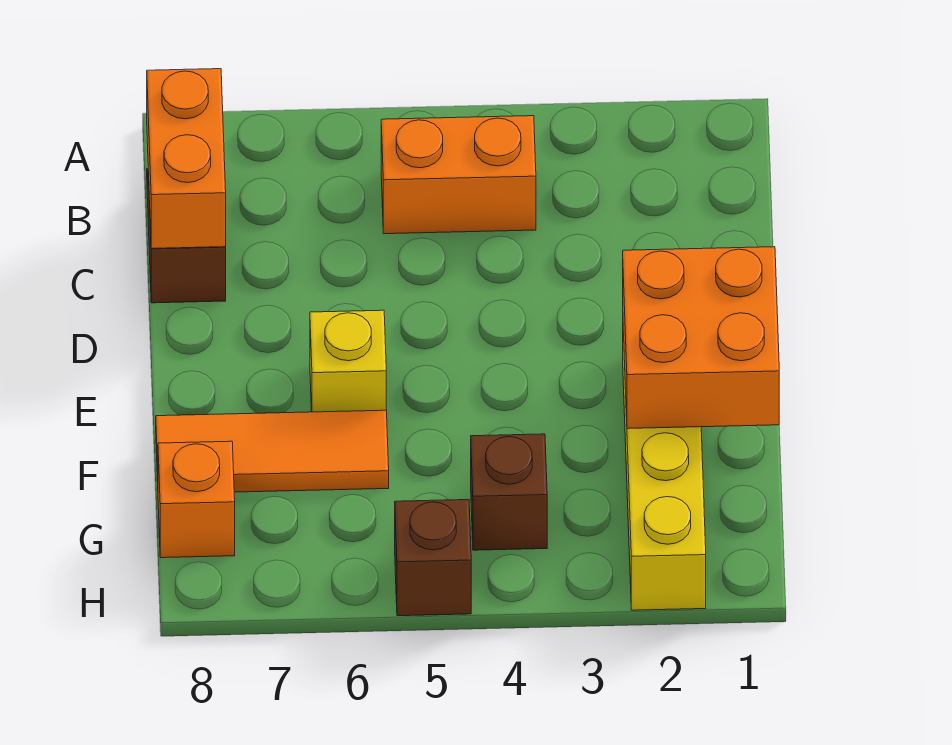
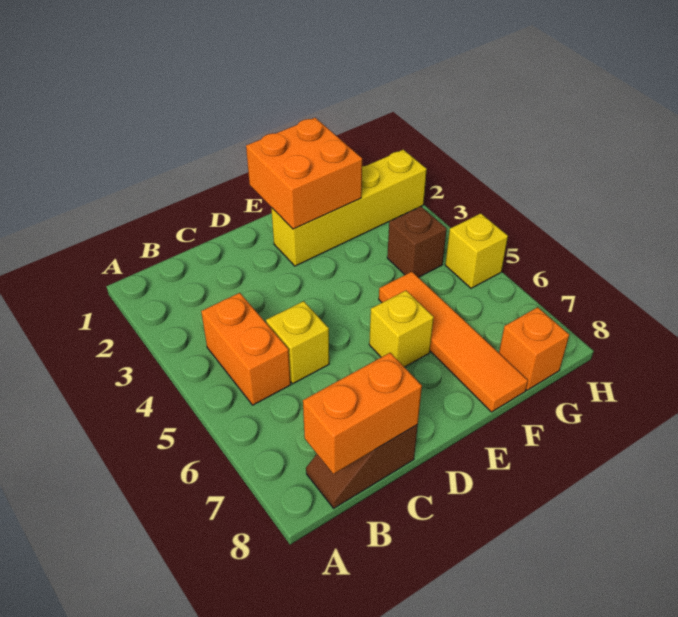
none -> yellow 1x1 brick [266,301,329,384]
orange 1x3 tile [156,410,389,492] -> orange 1x4 tile [379,272,528,412]
brown 1x1 brick [395,500,471,616] -> yellow 1x1 brick [445,213,508,288]

